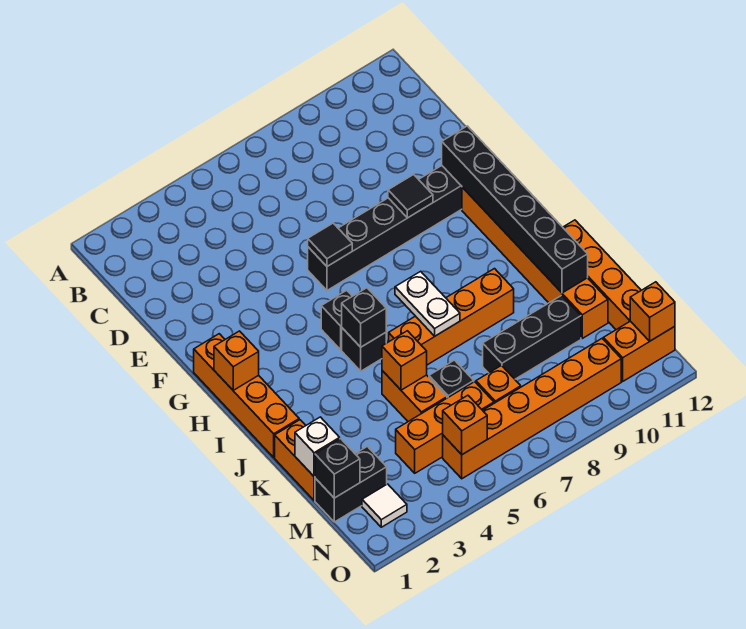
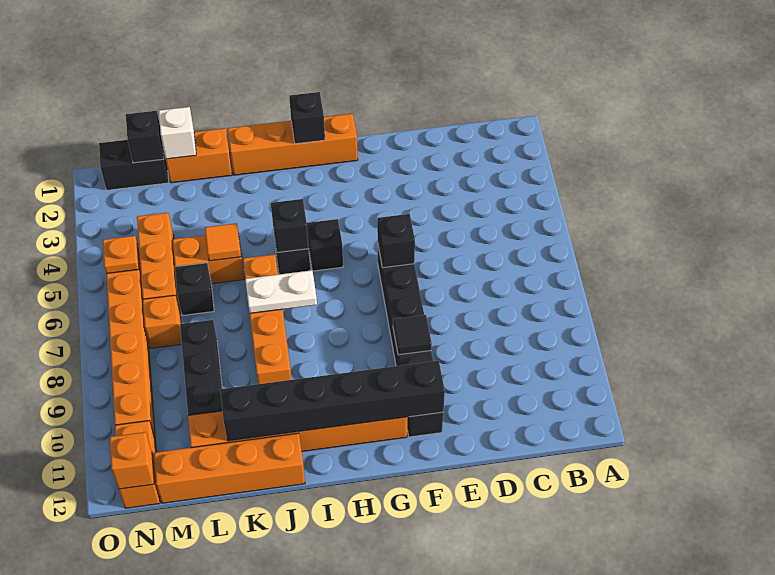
black 1x1 tile [308,223,352,266] -> black 1x1 brick [377,214,415,268]
orange 1x1 brick [214,331,259,391] -> black 1x1 brick [289,92,325,144]
orange 1x1 brick [382,331,427,390] -> orange 1x1 tile [205,223,241,261]
black 1x2 brick [315,446,387,522] -> black 1x2 brick turned to [99,140,169,190]
white 1x1 tile [362,484,407,527] -> none
orange 1x1 brick [443,395,487,455] -> orange 1x1 plate [103,236,139,274]

